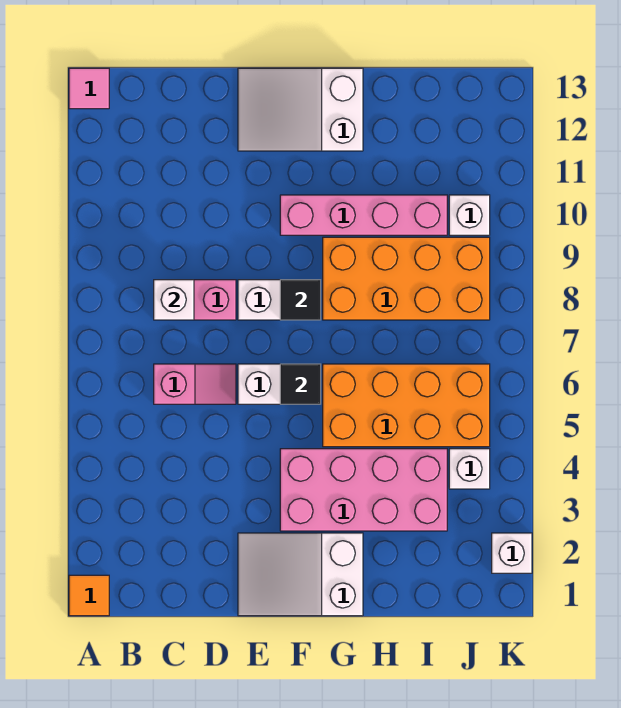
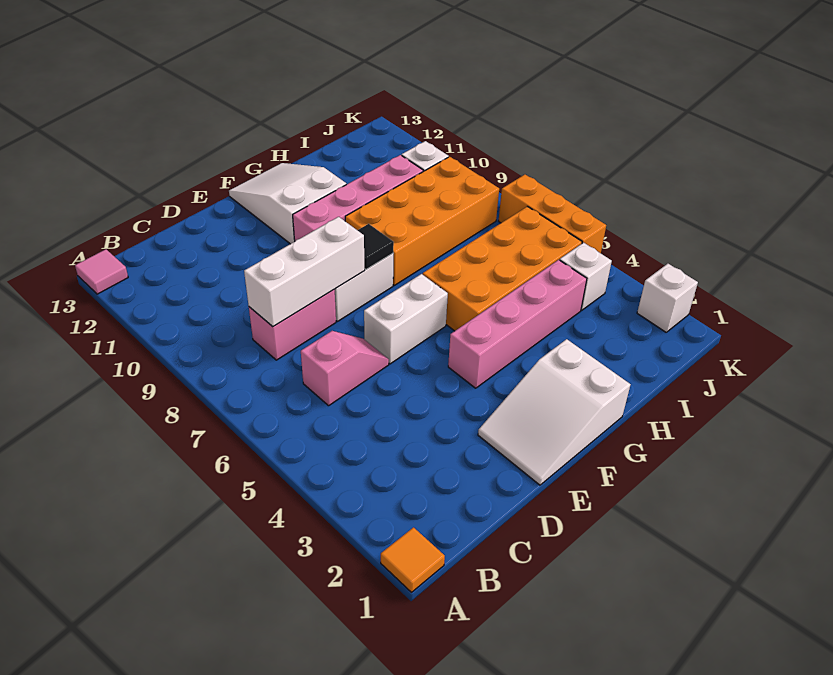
white 1x1 brick [154,280,194,320] -> white 1x3 brick [244,217,365,327]
white 2x3 slope [238,68,363,151] -> white 2x3 slope turned to [229,163,346,244]
pink 2x4 brick [280,449,447,531] -> pink 1x4 brick [448,260,587,388]
black 1x1 tile [280,364,321,404] -> none
none -> orange 1x3 brick [499,175,606,253]

